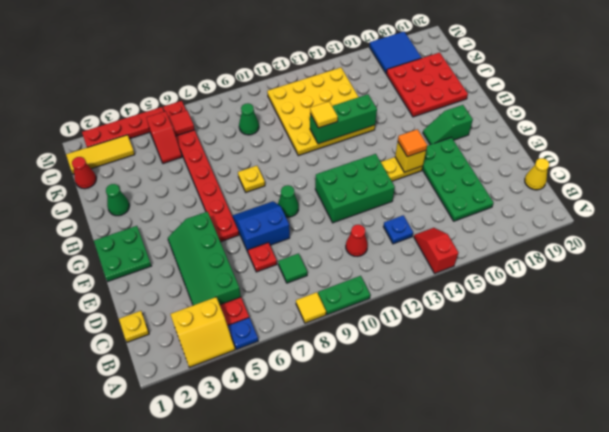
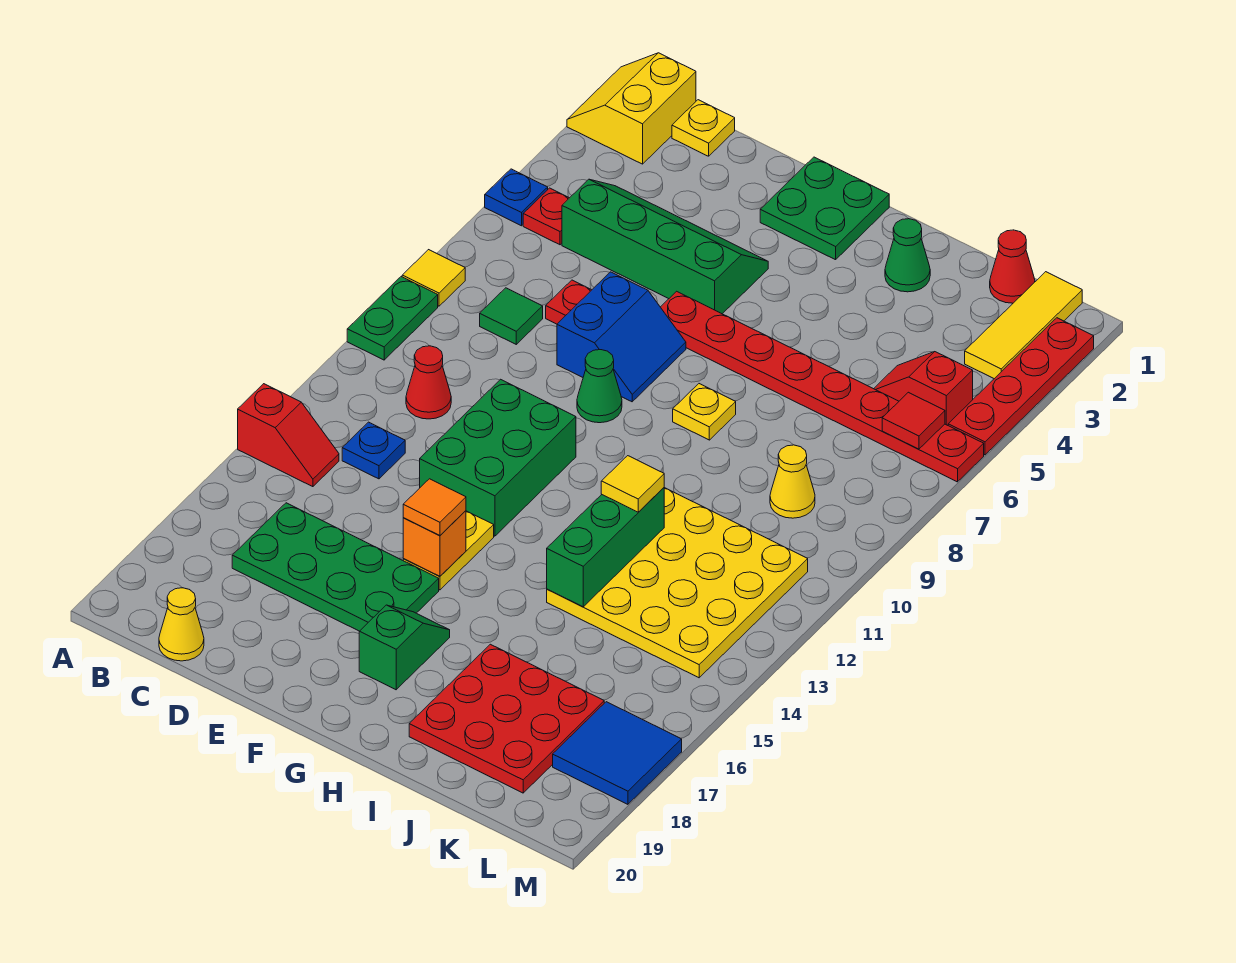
yellow 2x2 slope [170,297,235,368] -> yellow 2x2 slope moved to [567,53,696,164]
yellow 1x1 brick [395,142,426,172] -> orange 1x1 brick [403,511,466,576]
green 1x1 cone [239,103,259,135] -> yellow 1x1 cone [770,445,815,518]

